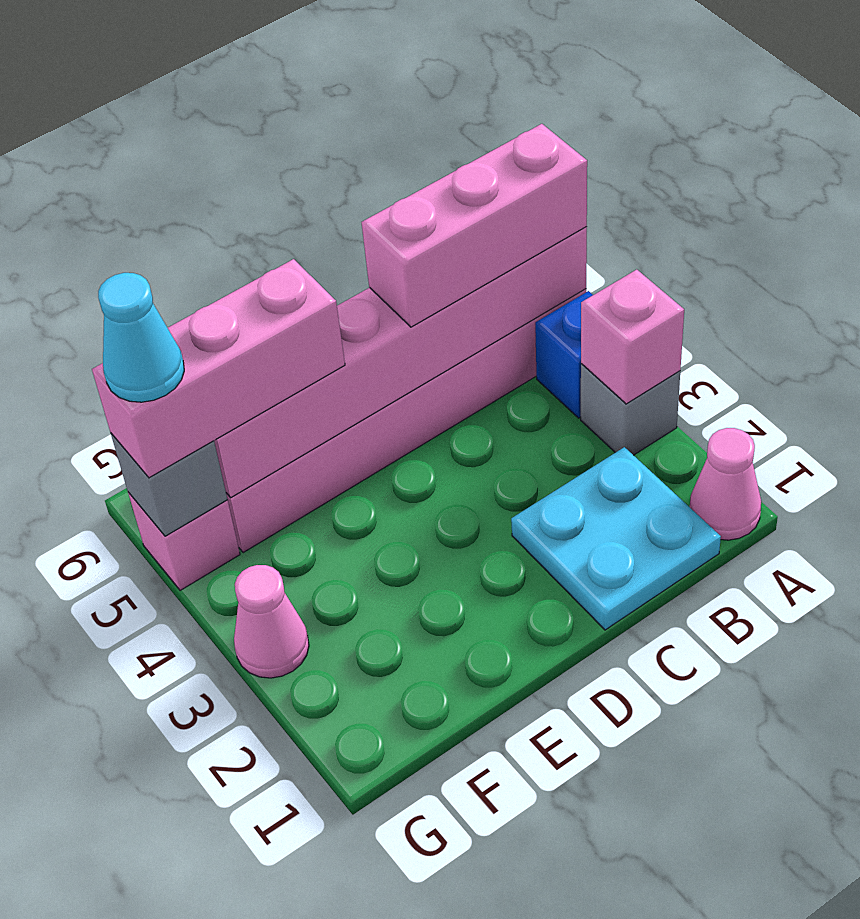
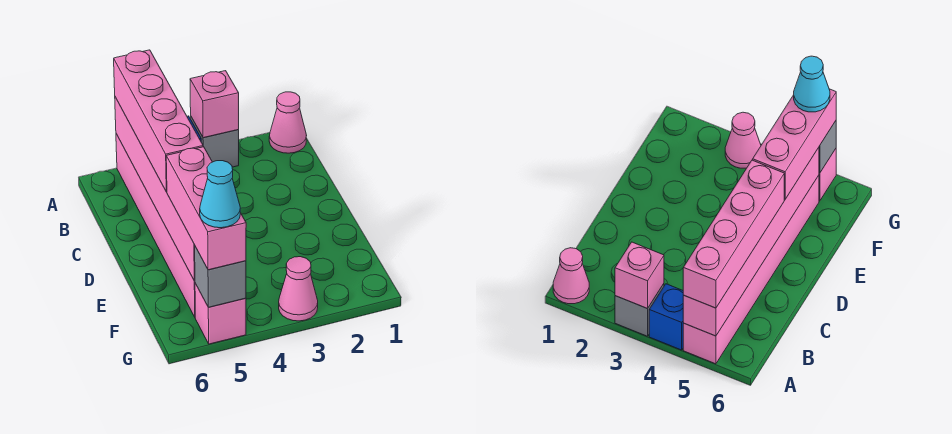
pink 1x3 brick [361,124,587,327] -> pink 1x4 brick [114,50,203,192]
cyan 2x2 plate [511,447,721,630] -> none

